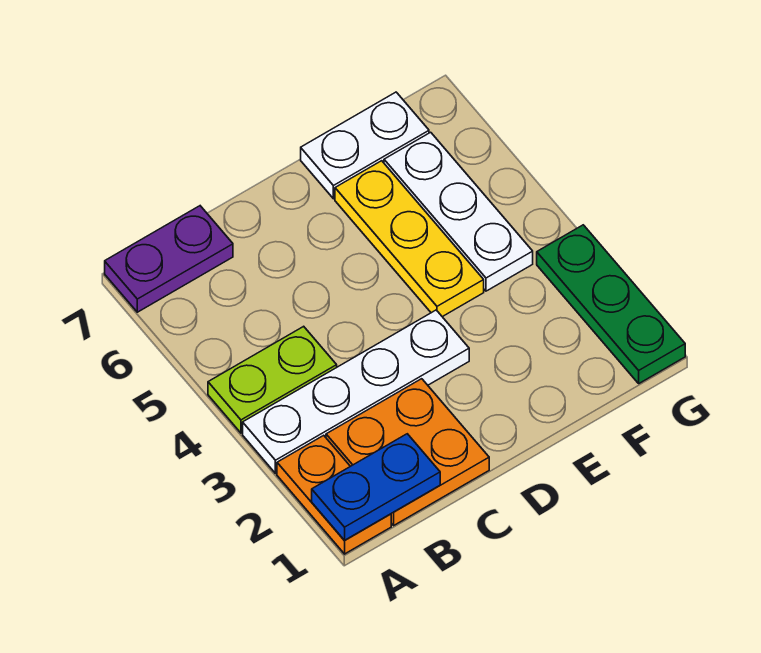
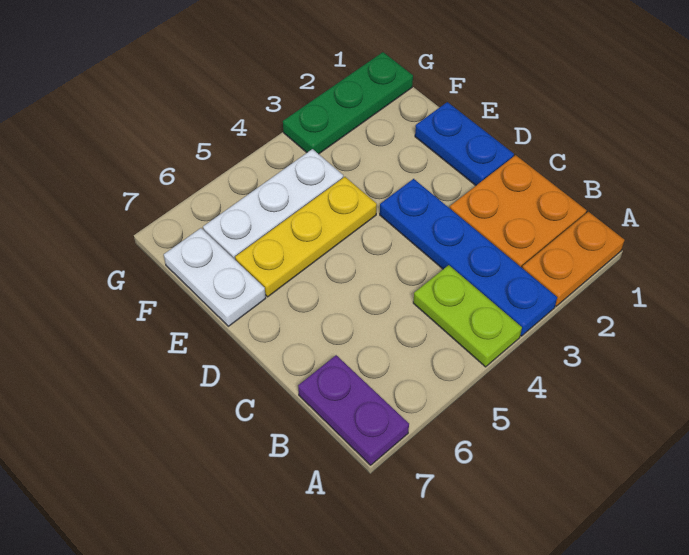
blue 1x2 plate [312,434,440,540] -> blue 1x2 plate moved to [415,102,514,185]
white 1x4 plate [243,310,469,473] -> blue 1x4 plate [380,179,557,336]

